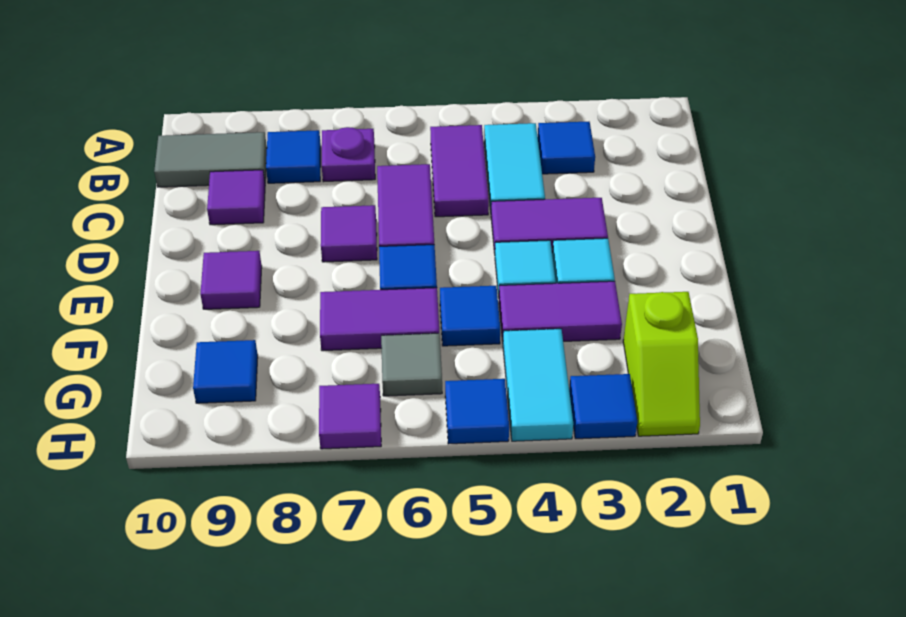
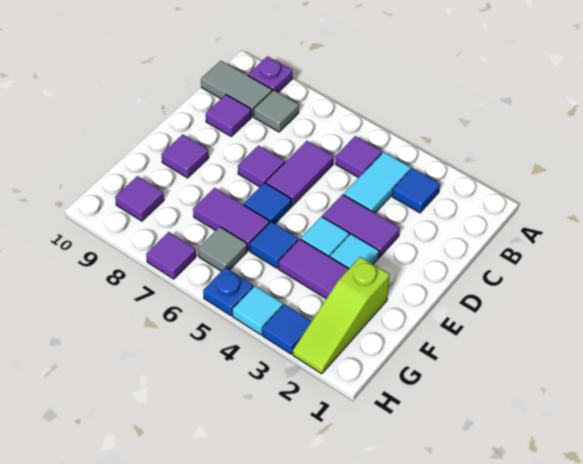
purple 1x2 tile [430,125,489,217] -> purple 1x1 tile [336,136,382,178]
purple 1x1 plate [322,127,375,182] -> purple 1x1 plate moved to [248,56,292,92]
blue 1x1 tile [266,130,321,183] -> grey 1x1 tile [254,90,299,132]
lime 1x2 slope [623,292,700,436] -> lime 1x3 slope [293,257,390,374]
cyan 1x2 tile [503,329,573,441] -> cyan 1x1 tile [232,286,283,335]
blue 1x1 tile [193,340,258,403] -> purple 1x1 tile [115,176,164,221]
blue 1x1 tile [445,379,509,444] -> blue 1x1 plate [203,267,253,316]

